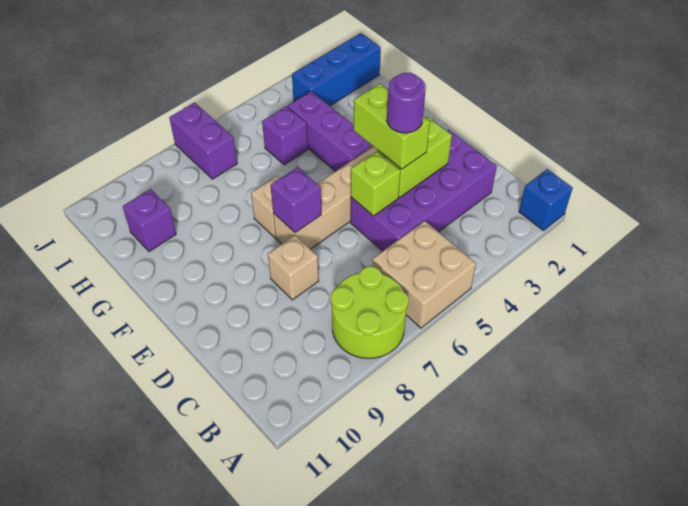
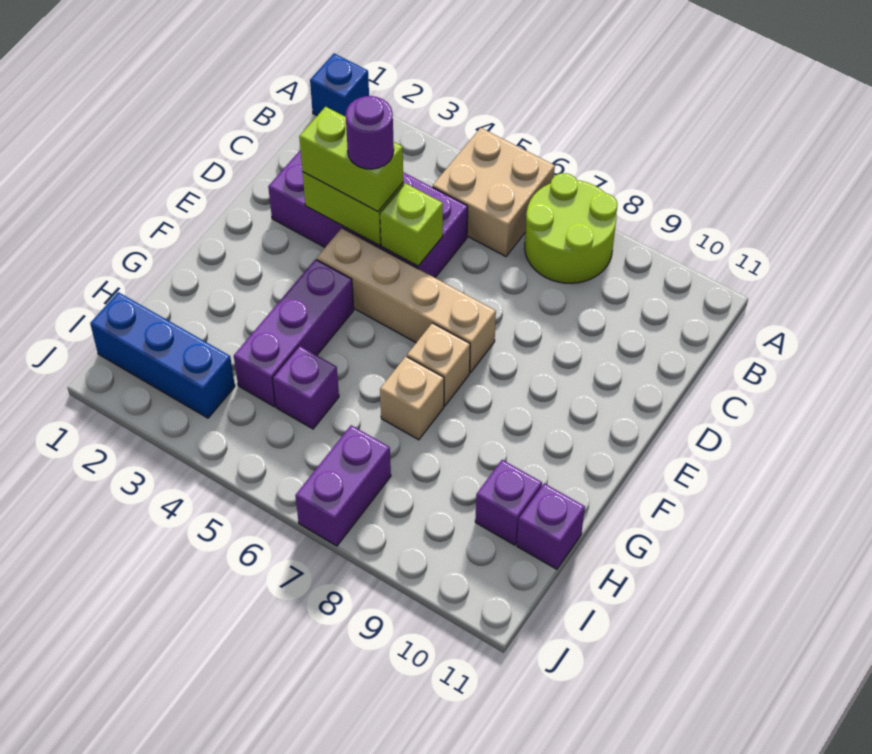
lime 1x2 brick [354,83,430,169] -> lime 1x2 brick turned to [299,107,403,212]
tan 1x1 brick [268,235,319,300] -> tan 1x1 brick moved to [380,357,444,440]
purple 1x1 brick [270,167,321,233] -> purple 1x1 brick moved to [517,483,585,569]

